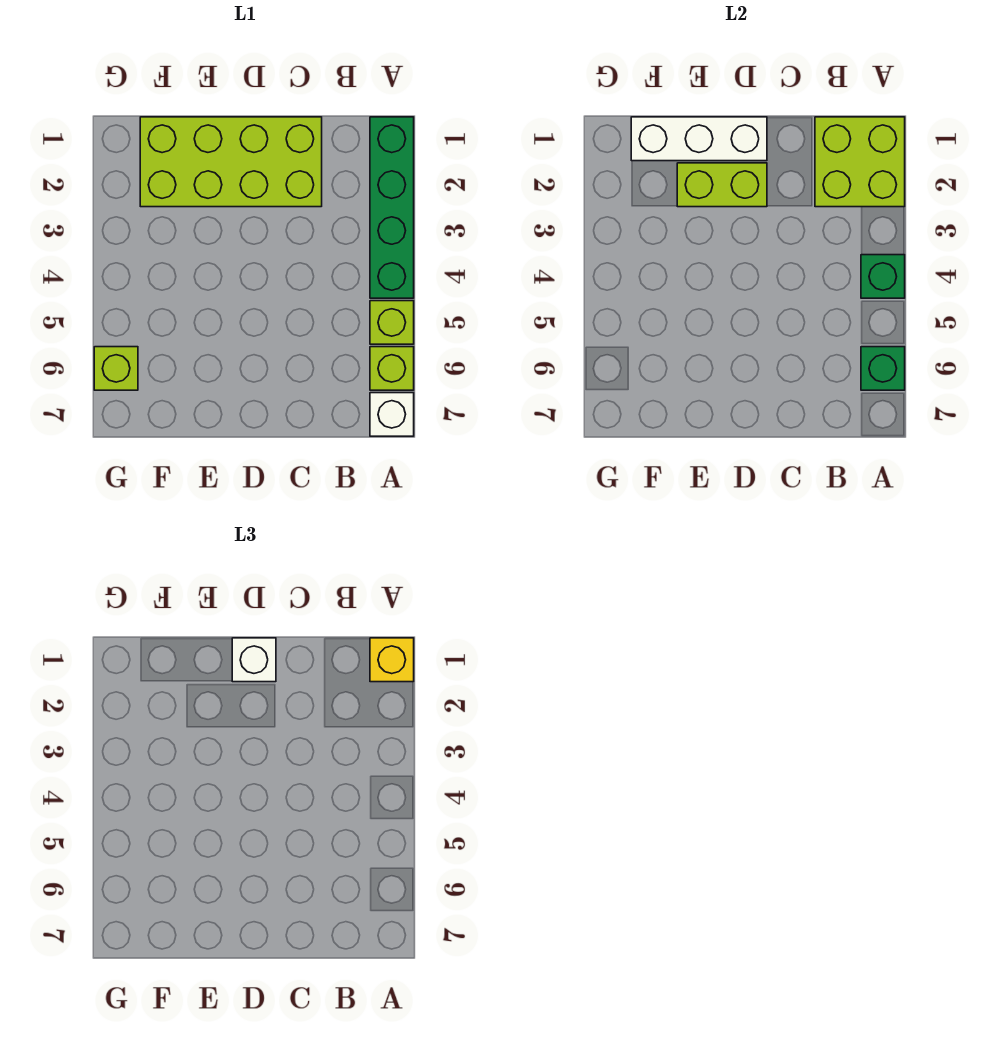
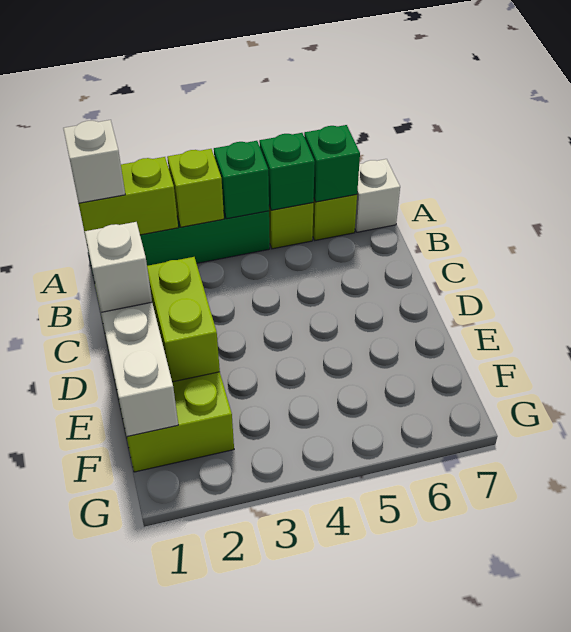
lime 2x2 brick [815,117,905,207] -> lime 1x2 brick [79,157,178,242]
yellow 1x1 brick [370,638,414,682] -> white 1x1 brick [63,120,125,203]
none -> green 1x1 brick [259,133,315,210]
lime 1x1 brick [94,347,138,390] -> lime 1x1 brick moved to [167,149,224,227]

